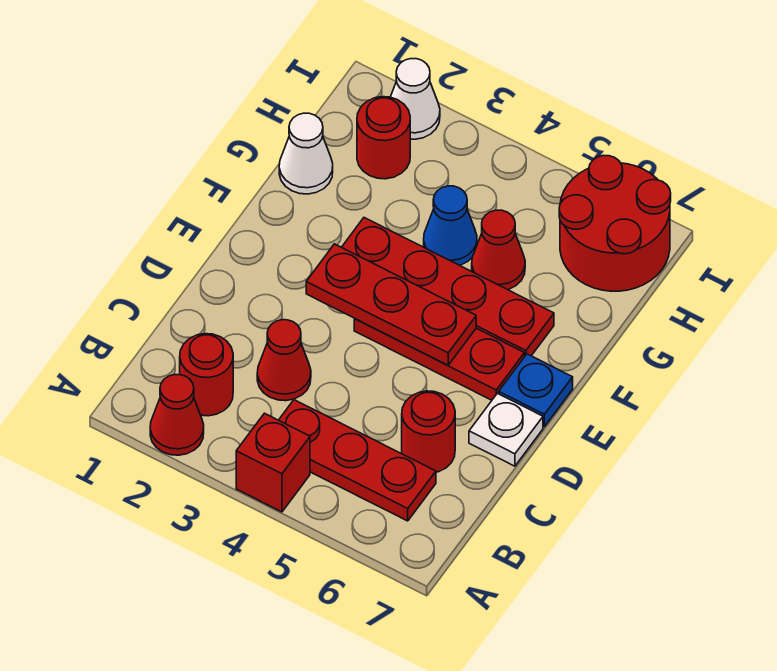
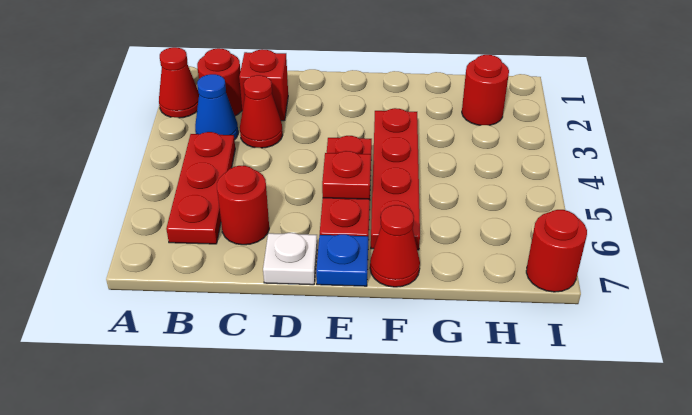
red 1x1 brick [236,413,310,512] -> red 1x1 brick moved to [239,49,288,121]
red 1x3 plate [306,244,476,365] -> red 1x1 plate [322,151,371,199]
white 1x1 cone [279,113,333,194] -> none
blue 1x1 cone [424,186,477,265] -> blue 1x1 cone moved to [195,74,238,140]
red 1x1 cone [472,210,525,290] -> red 1x1 cone moved to [370,205,420,287]
red 2x2 round brick [559,155,671,291] -> red 1x1 round brick [526,210,587,292]
white 1x1 cone [391,59,440,139] -> none

